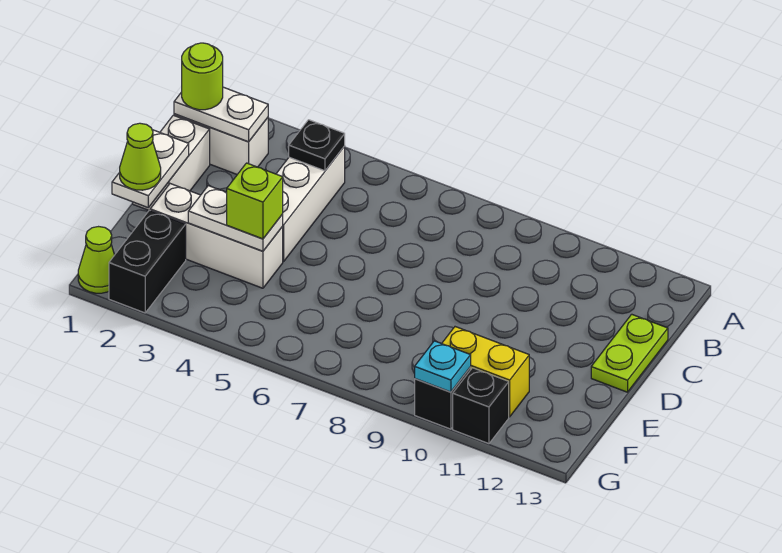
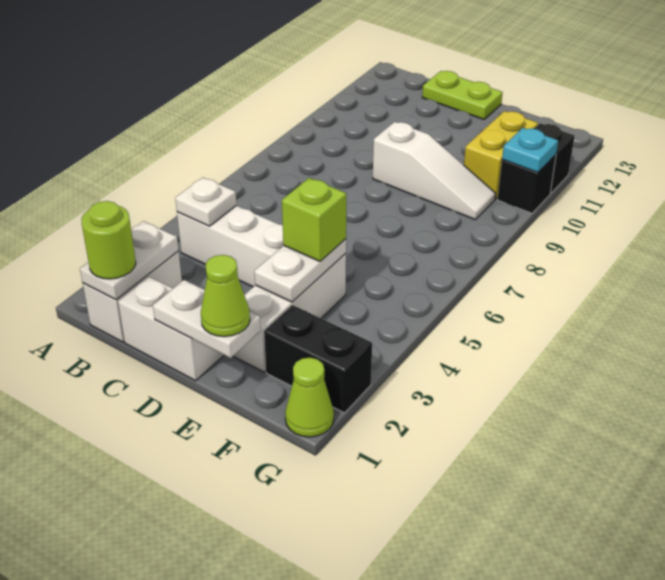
black 1x1 plate [289,120,345,171] -> white 1x1 plate [175,177,236,226]
none -> white 1x3 slope [373,122,495,219]

